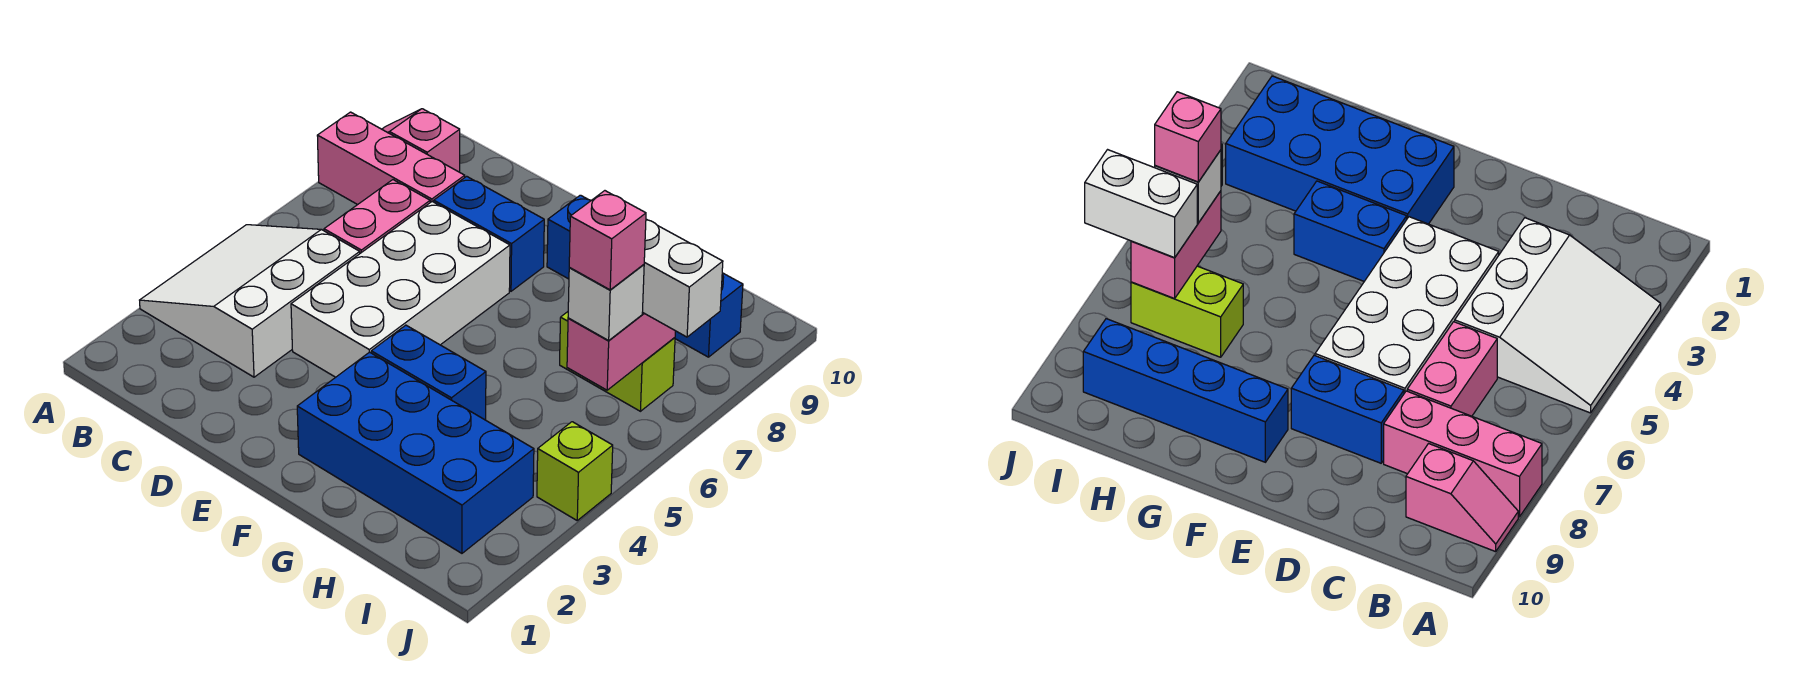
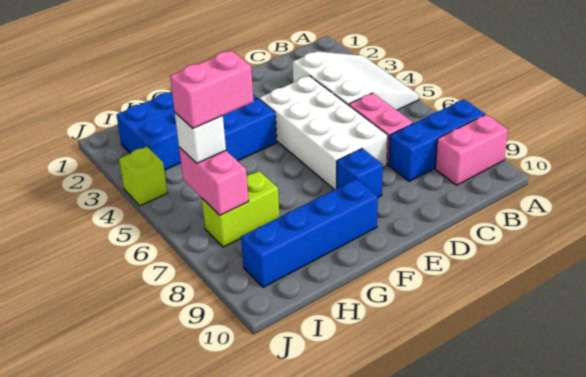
pink 1x3 brick [317,112,465,205] -> blue 1x3 brick [389,99,485,181]
pink 1x2 slope [382,109,460,172] -> pink 1x2 brick [435,115,508,185]
blue 1x2 brick [434,176,544,291] -> blue 1x1 brick [337,148,383,197]
pink 1x1 brick [569,191,646,290] -> pink 1x2 brick [170,51,254,128]
white 1x2 brick [643,220,723,337] -> none

